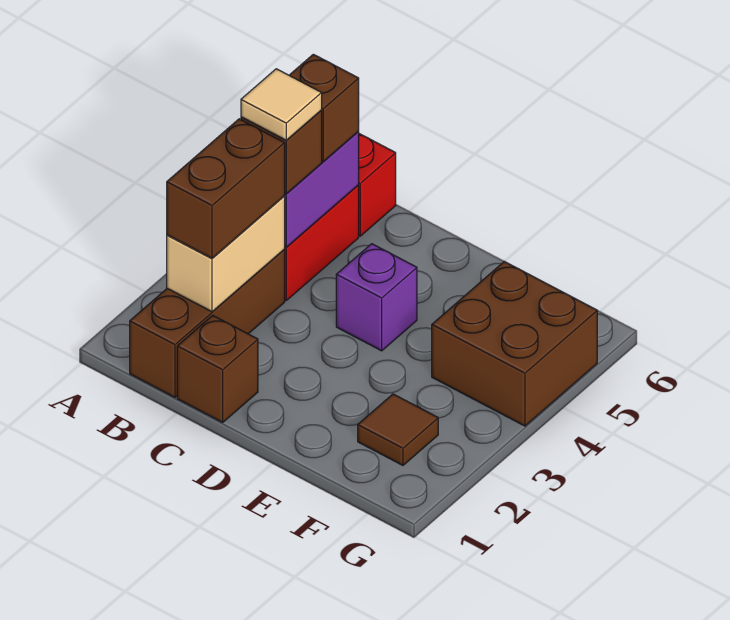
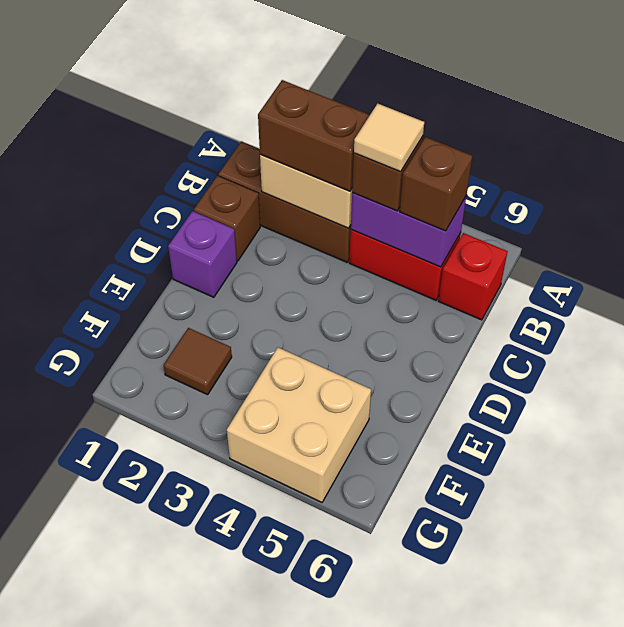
purple 1x1 brick [336,244,417,351] -> purple 1x1 brick moved to [168,211,237,297]
brown 2x2 brick [432,262,597,426] -> tan 2x2 brick [227,348,371,502]

